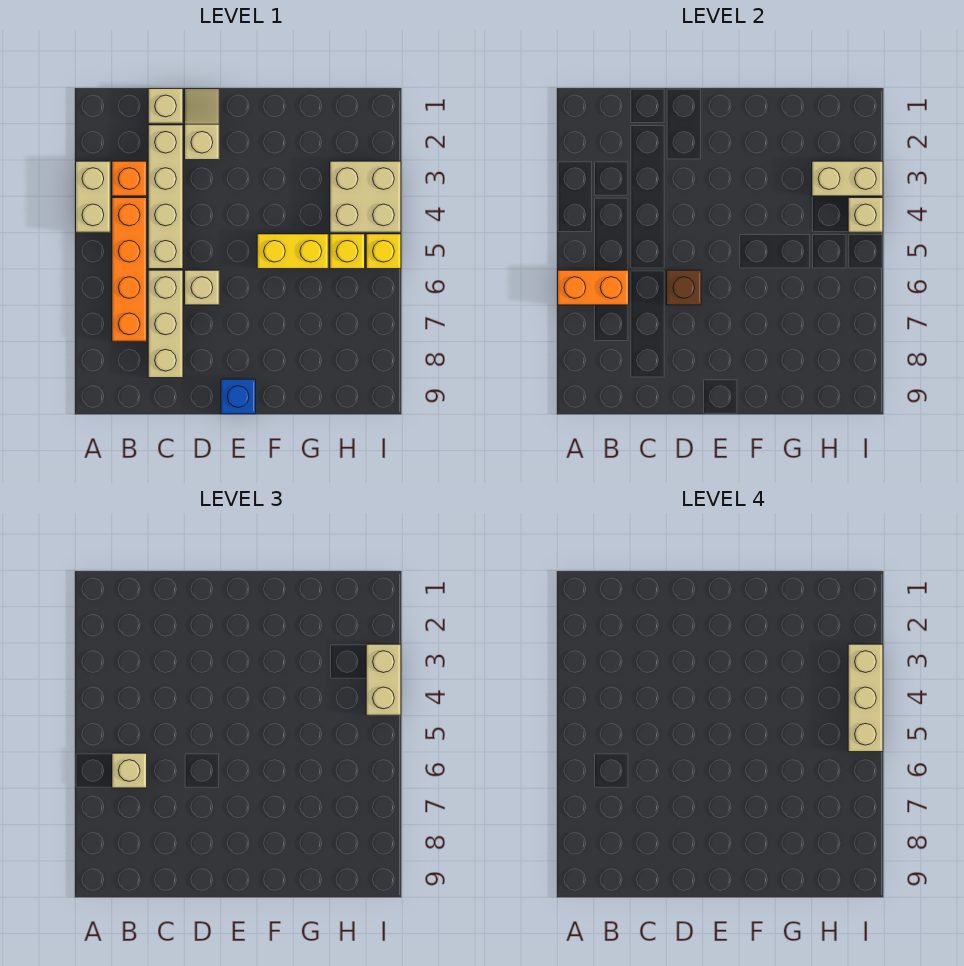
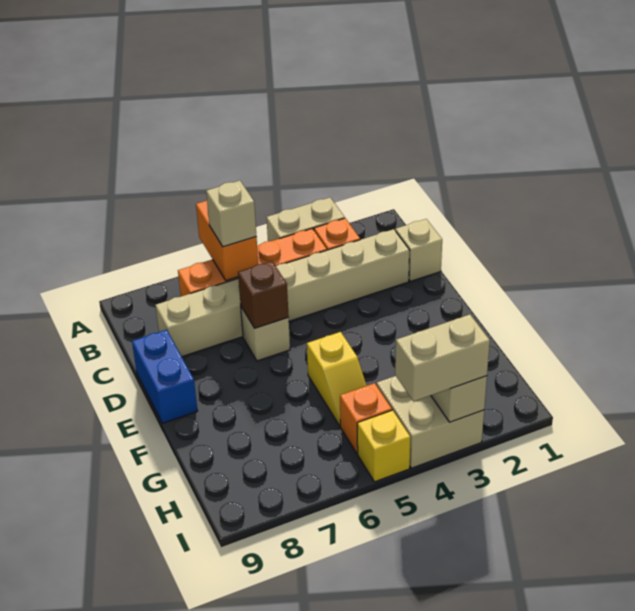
tan 1x2 slope [185,89,219,160] -> none
blue 1x1 brick [221,379,256,414] -> blue 1x2 brick [132,330,198,423]
yellow 1x2 brick [257,234,328,269] -> yellow 1x2 slope [307,332,367,426]
yellow 1x1 brick [330,234,365,269] -> orange 1x1 brick [340,383,392,453]
tan 1x3 brick [848,644,883,752] -> none
tan 1x1 brick [848,198,883,232] -> none

